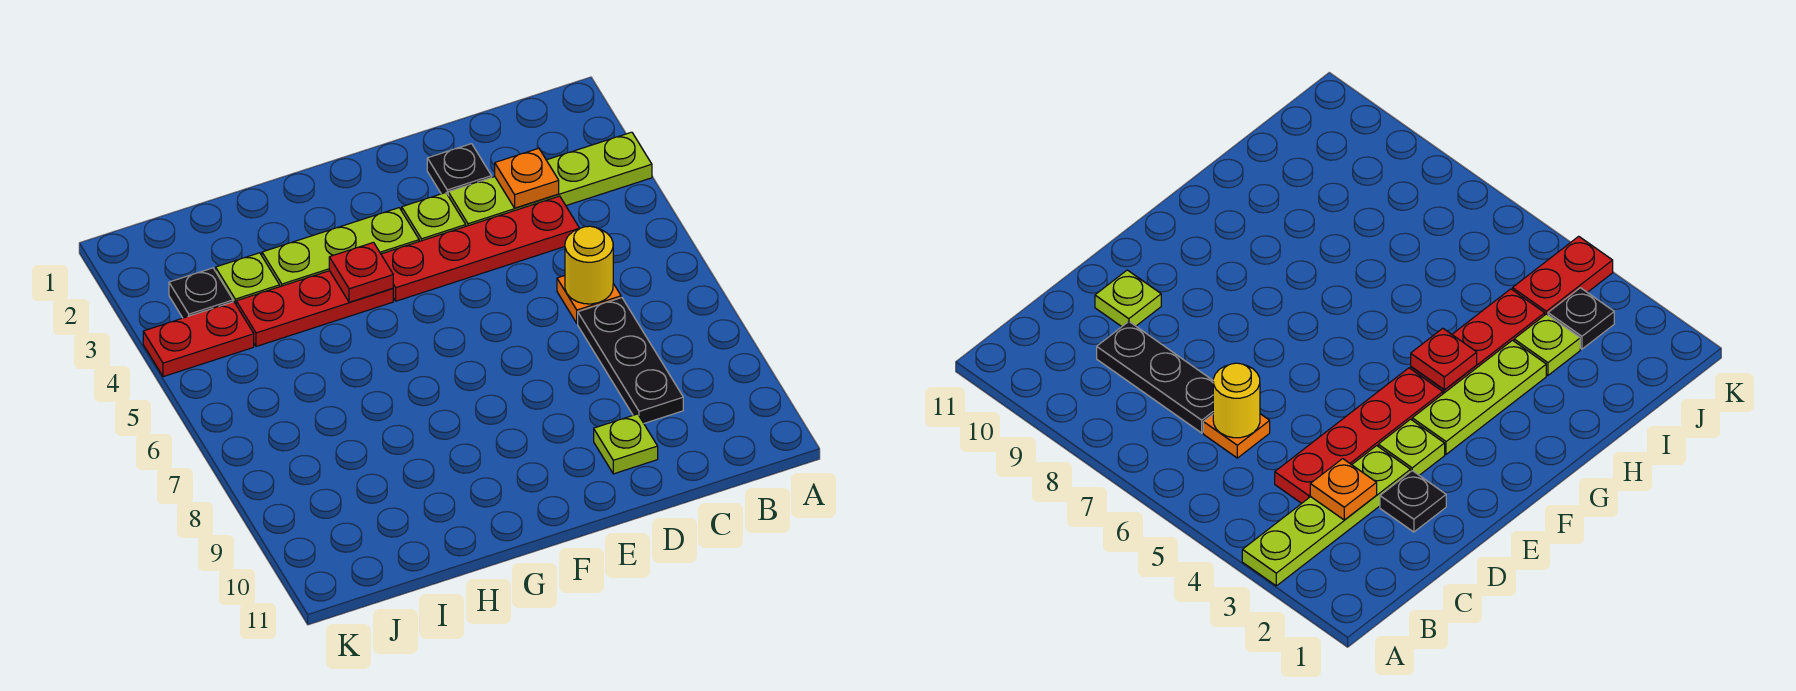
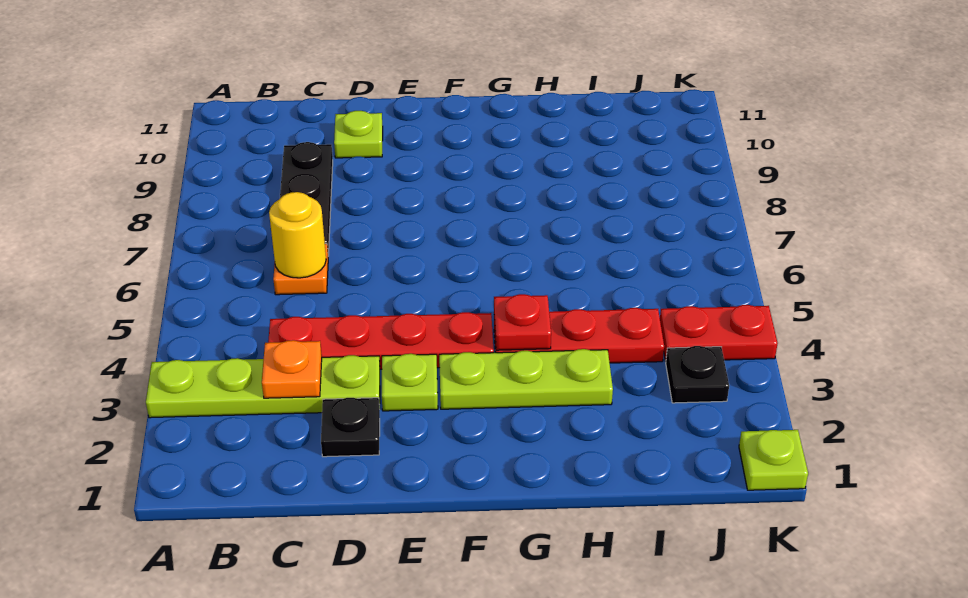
lime 1x1 plate [216,253,280,304] -> lime 1x1 plate moved to [739,430,808,490]

